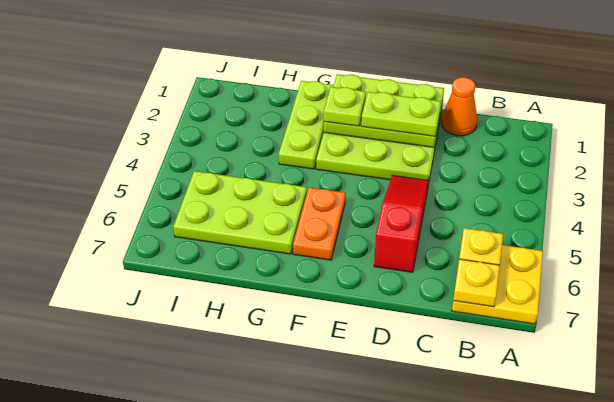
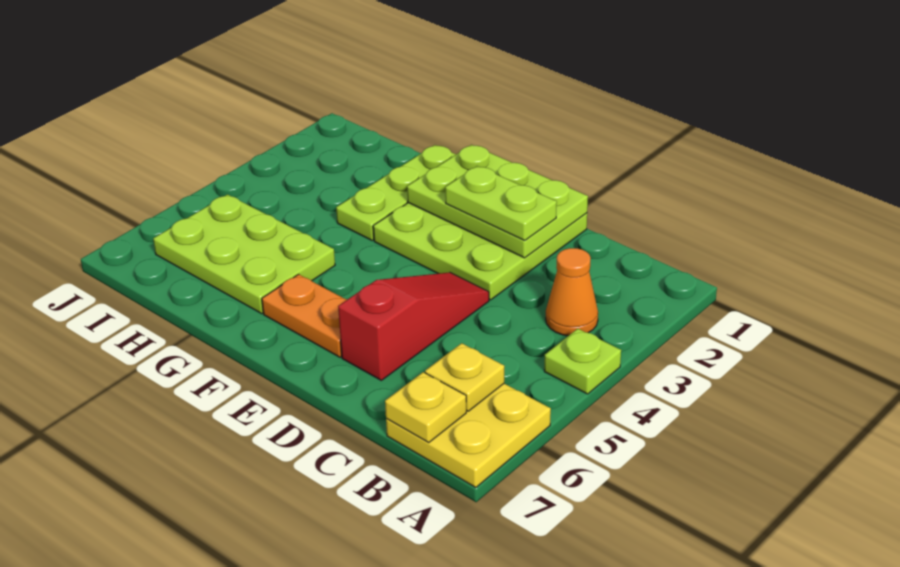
orange 1x1 cone [442,77,477,136] -> orange 1x1 cone moved to [546,248,598,336]
lime 1x1 plate [324,87,366,126] -> lime 1x1 plate moved to [544,329,621,394]
orange 1x2 plate [293,187,346,260] -> orange 1x2 plate turned to [262,274,347,357]

